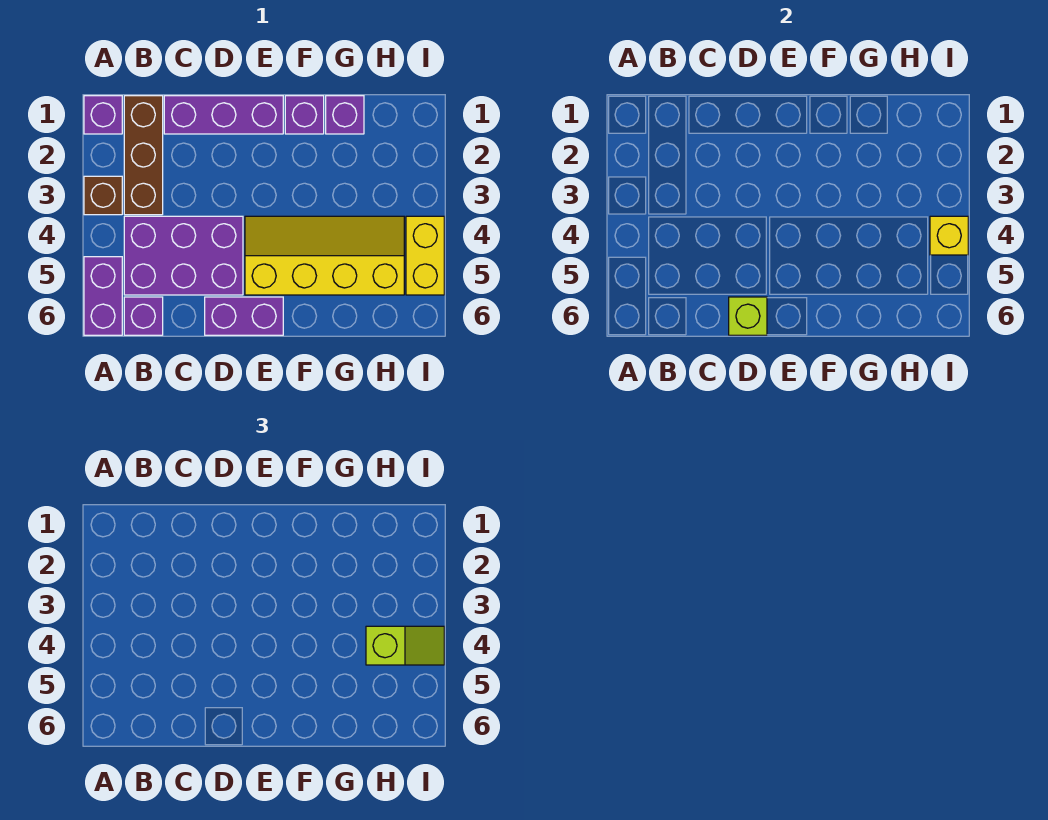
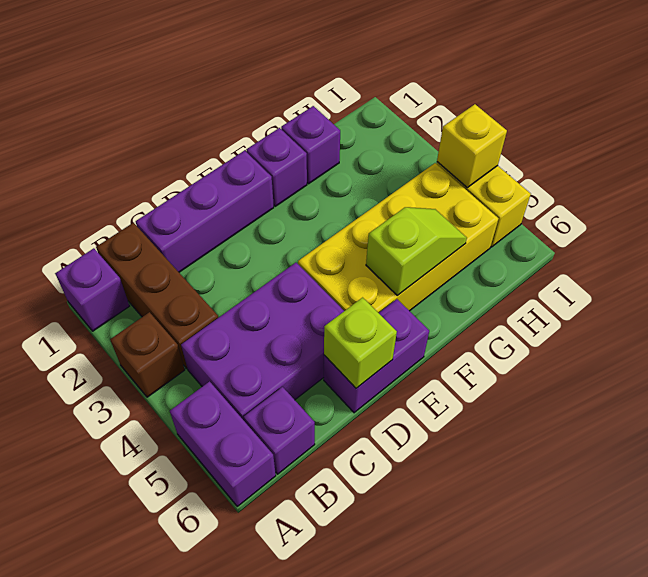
yellow 2x4 slope [245,216,404,295] -> yellow 2x4 brick [298,163,498,313]
lime 1x2 slope [366,626,444,665] -> lime 1x2 slope moved to [366,207,467,296]

